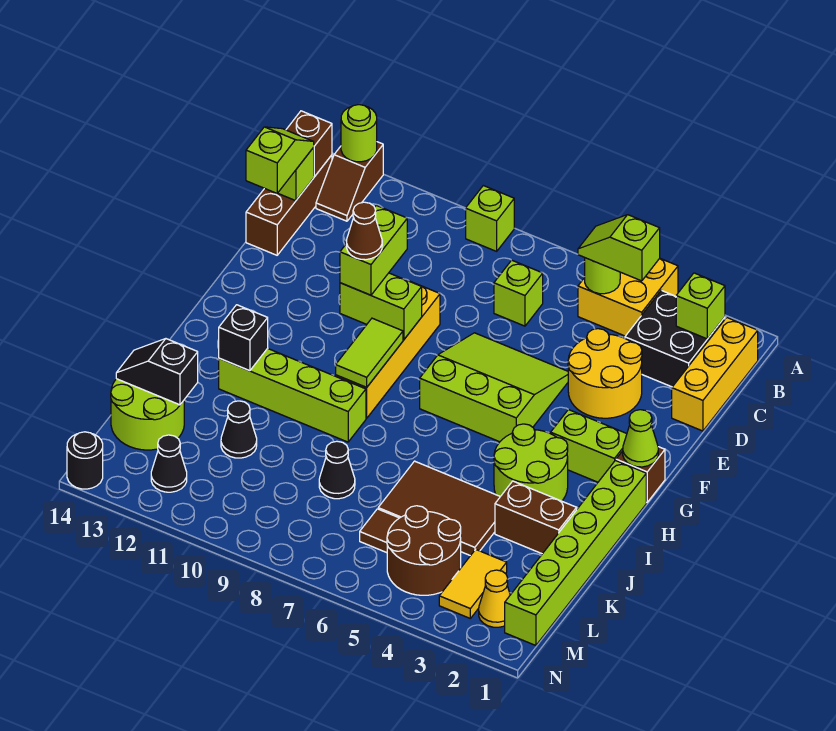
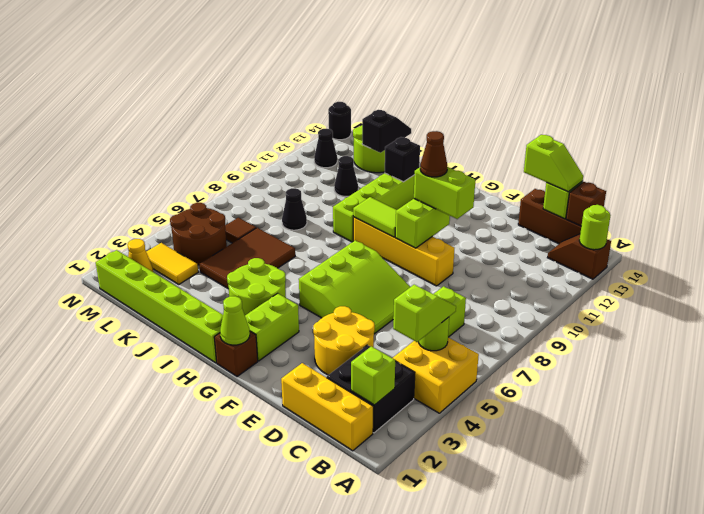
lime 1x1 brick [466,186,514,251] -> none
brown 1x2 brick [495,481,577,554] -> none

